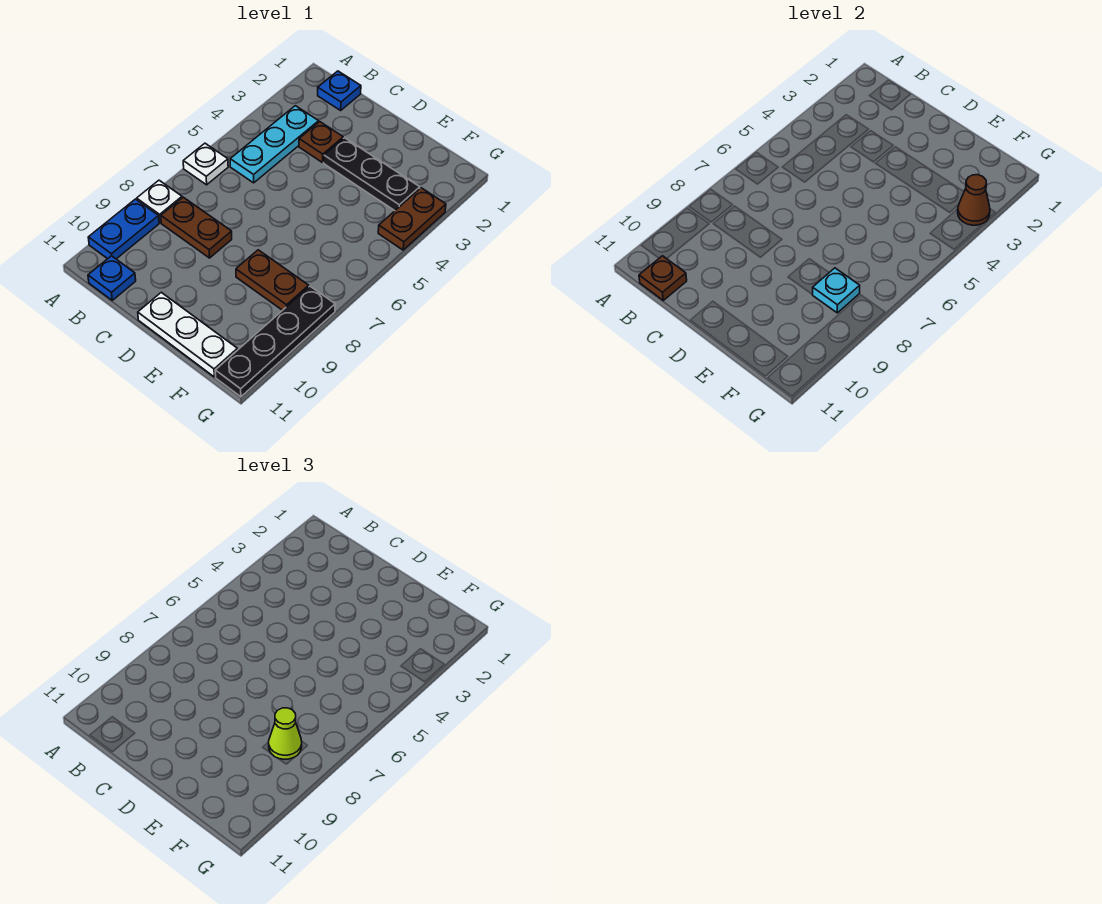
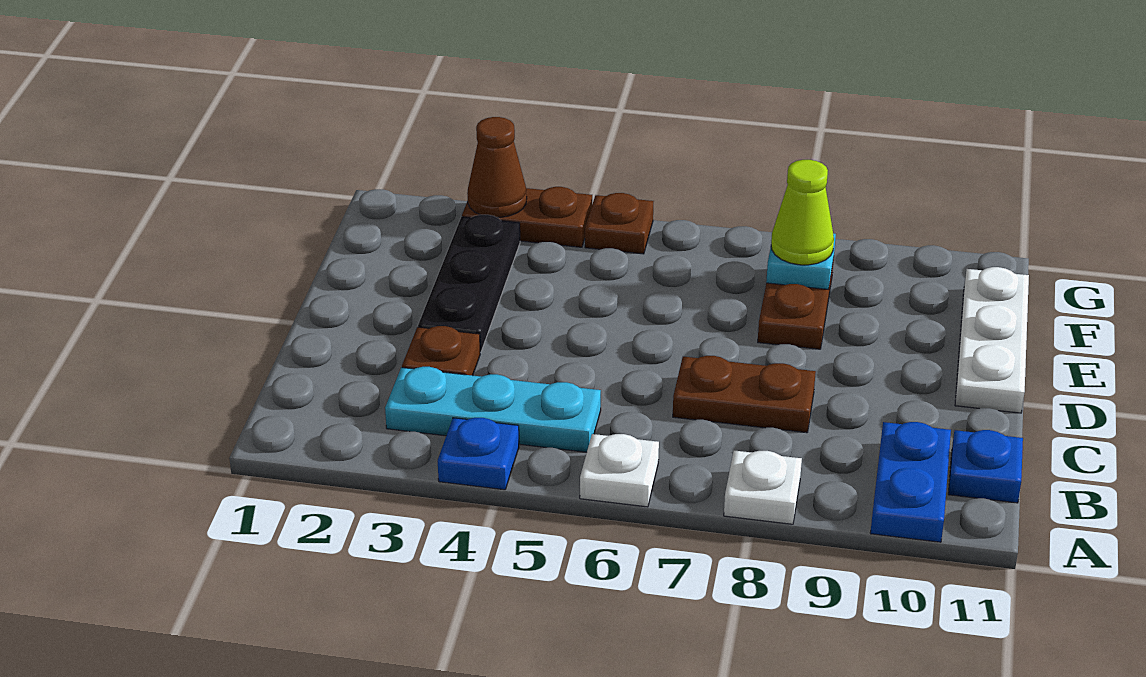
blue 1x2 plate [88,199,159,259] -> blue 1x2 plate turned to [870,422,951,542]
blue 1x1 plate [318,71,361,110] -> blue 1x1 plate moved to [438,418,519,490]
brown 1x2 plate [161,197,232,258] -> brown 1x2 plate turned to [673,356,816,433]
brown 1x1 plate [639,256,687,300] -> brown 1x1 plate moved to [585,193,653,254]
black 1x4 plate [215,286,335,397] -> none

